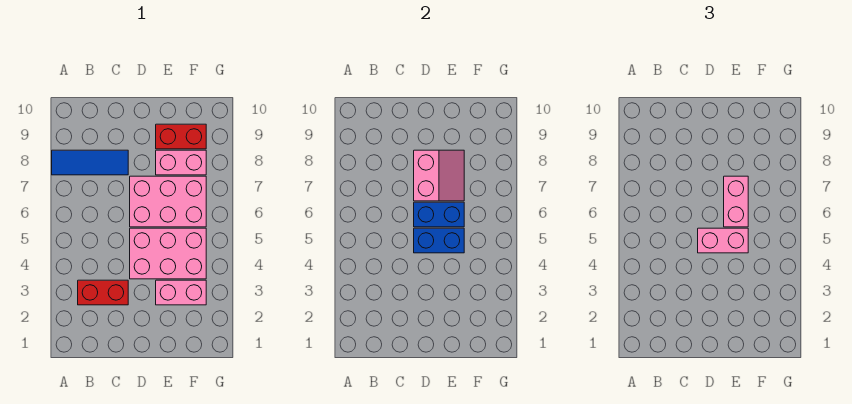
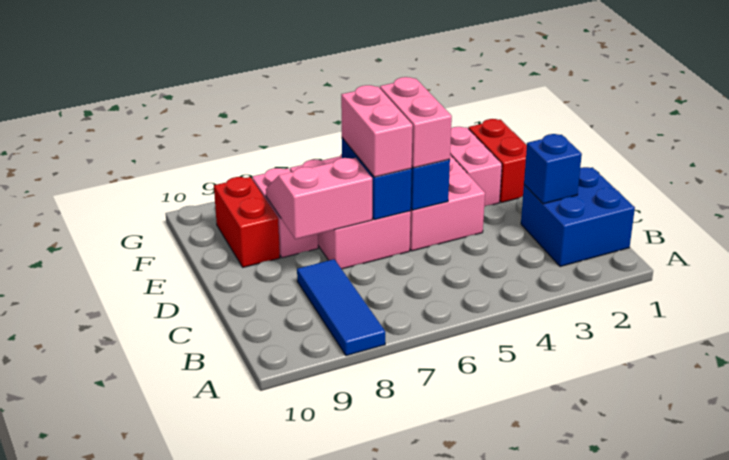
none -> blue 2x2 brick [521,167,635,267]
red 1x2 brick [78,280,128,305] -> red 1x2 brick moved to [468,119,527,203]
none -> blue 1x1 brick [524,134,582,204]
pink 1x2 brick [724,176,748,227] -> pink 1x2 brick turned to [341,85,413,177]

